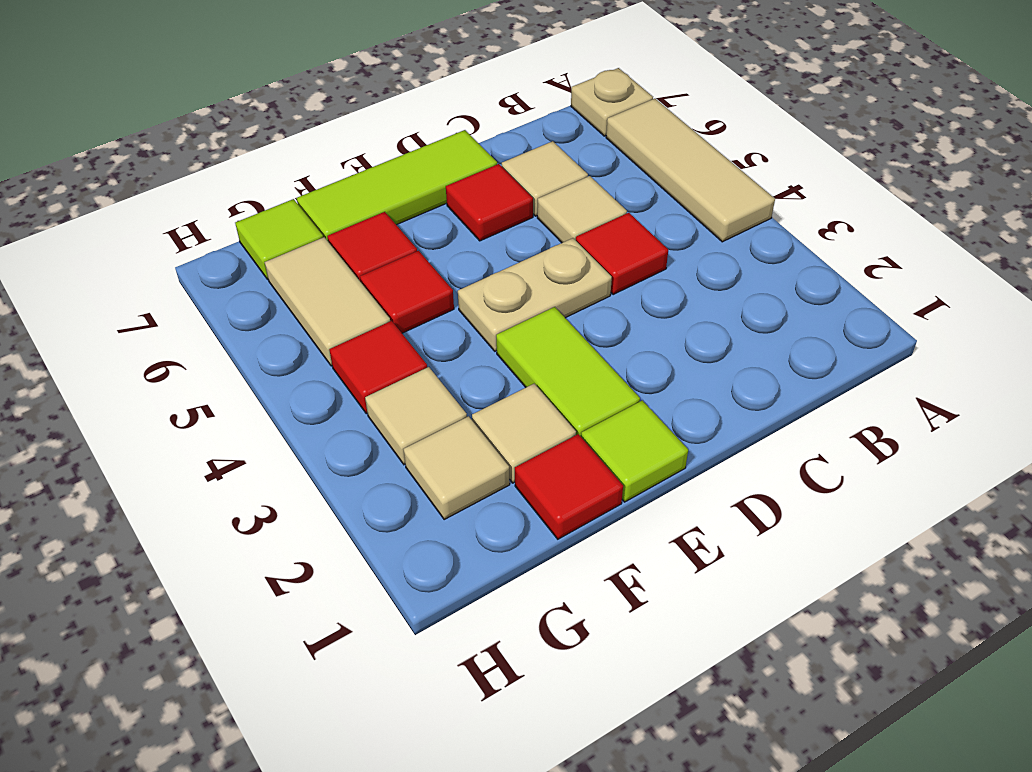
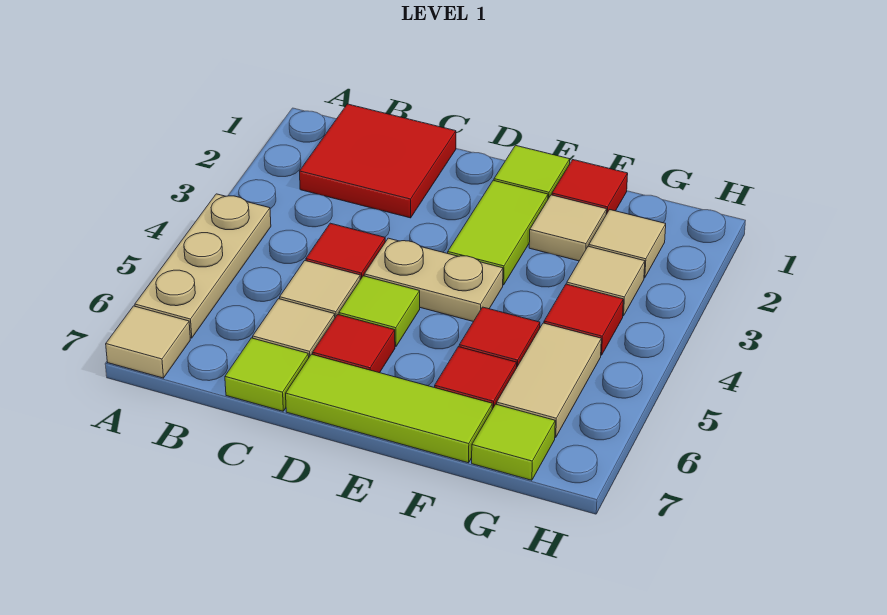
tan 1x3 tile [606,99,775,242] -> tan 1x3 plate [135,194,271,338]
tan 1x1 plate [571,68,653,136] -> tan 1x1 tile [106,306,190,378]
none -> red 2x2 tile [300,104,456,218]
none -> lime 1x1 tile [225,338,309,411]
none -> lime 1x1 tile [339,276,420,347]

